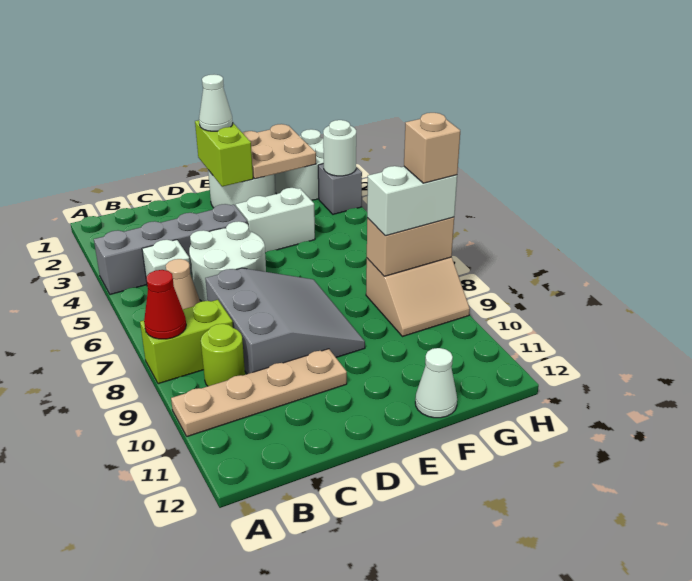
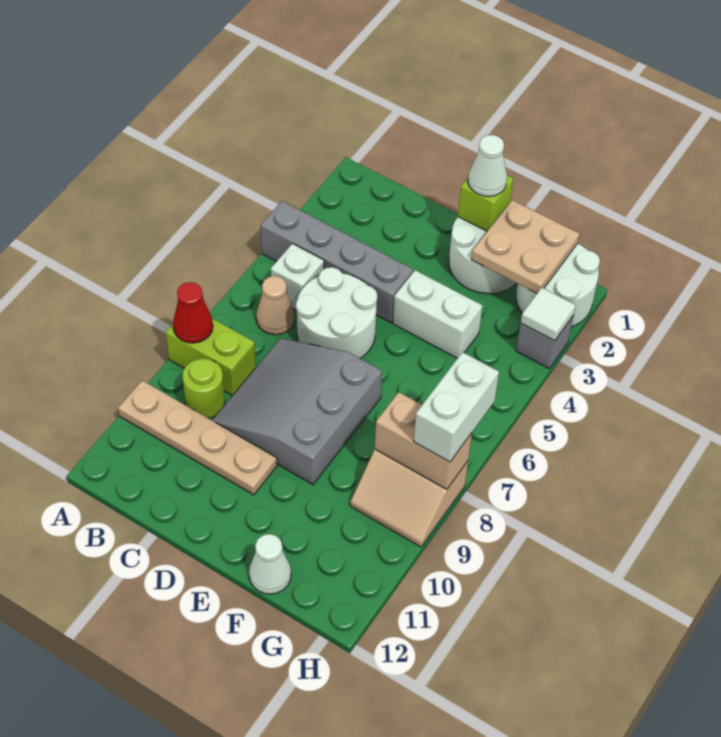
grey 3x3 slope [205,268,365,374] -> grey 3x3 slope turned to [212,338,382,485]
lime 1x2 brick [195,120,253,187] -> lime 1x1 brick [458,175,513,231]
white 1x2 brick [367,166,457,236] -> white 1x2 brick turned to [414,352,499,462]
white 1x1 round brick [323,120,356,176] -> white 1x1 tile [521,288,576,341]
tan 1x1 brick [404,113,460,183] -> none

